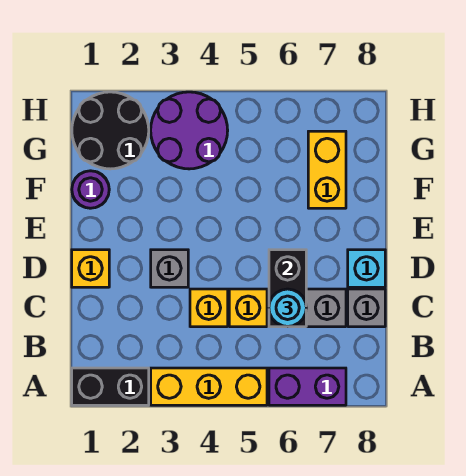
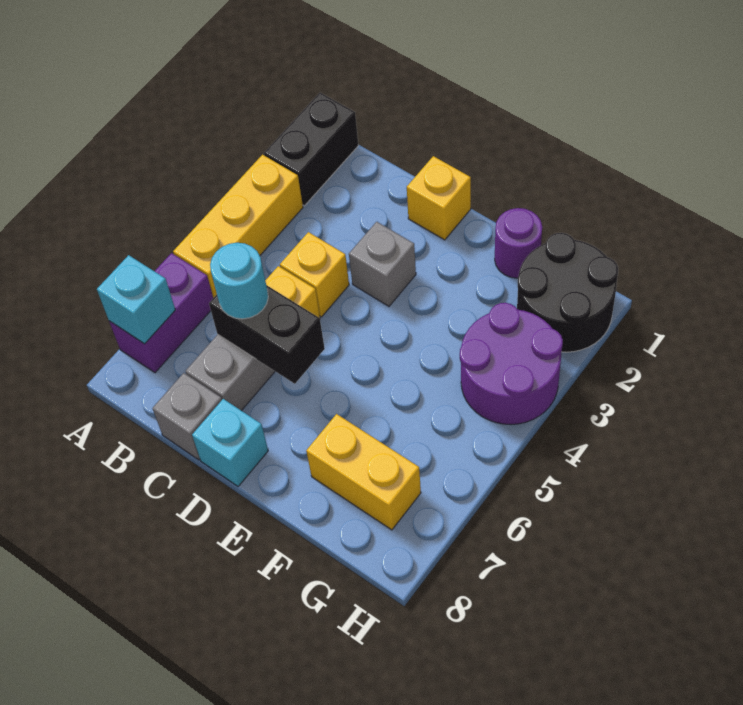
none -> cyan 1x1 brick [97,255,175,344]

